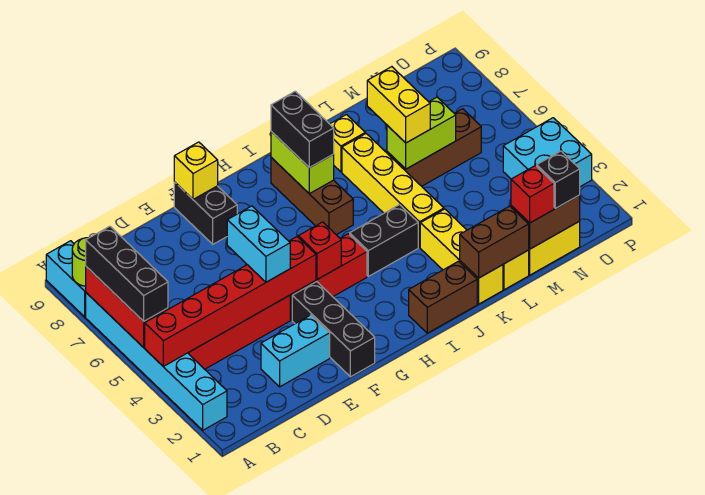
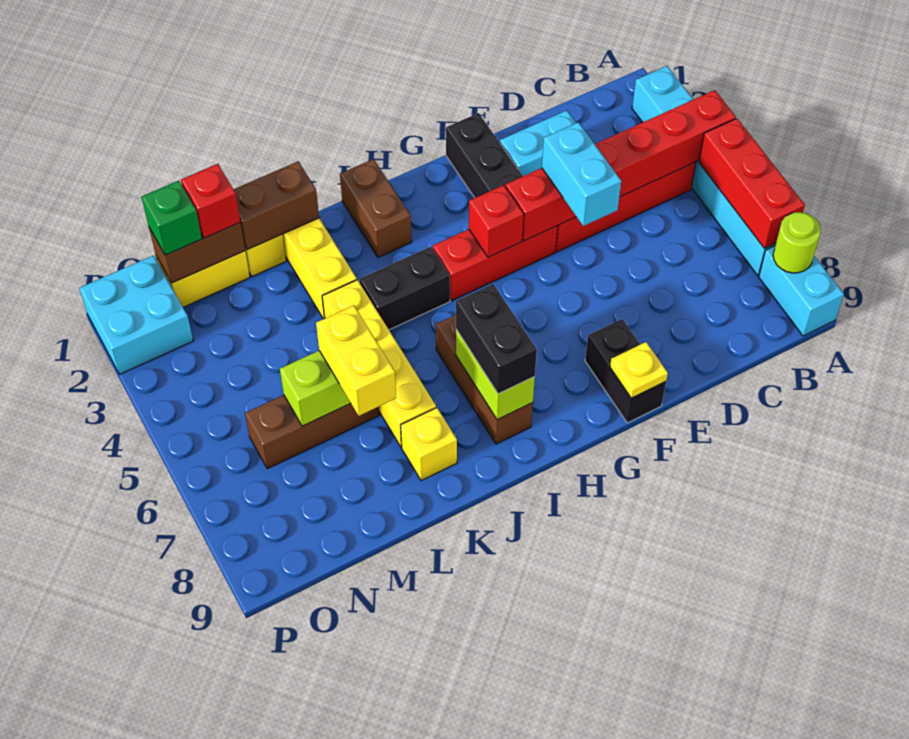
black 1x3 brick [86,226,168,321] -> none
yellow 1x1 brick [174,142,218,199] -> yellow 1x1 plate [610,342,668,398]
brown 1x2 brick [409,261,477,333] -> brown 1x2 brick turned to [340,159,412,257]
black 1x1 brick [537,151,580,209] -> green 1x1 brick [142,181,202,255]
cyan 2x2 brick [503,118,592,187] -> cyan 2x2 brick moved to [79,255,193,374]

